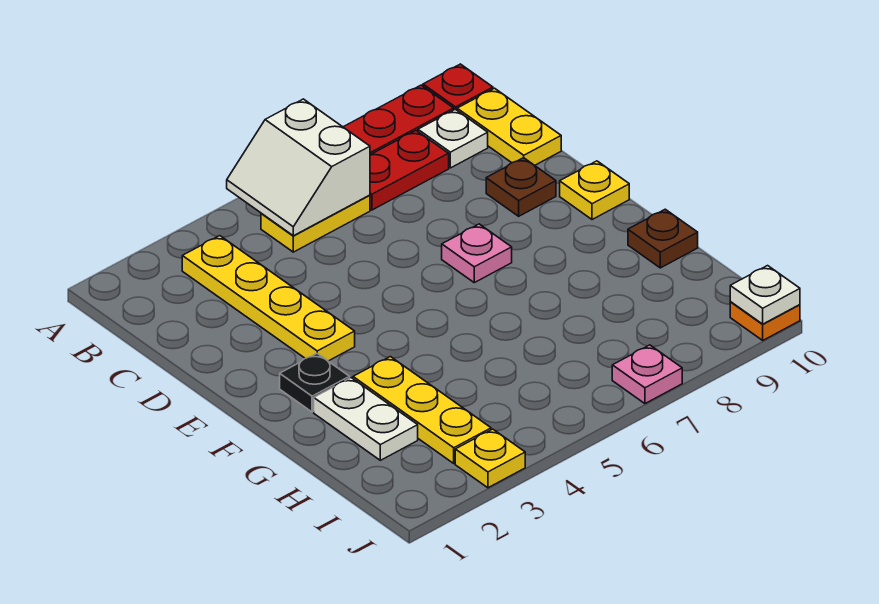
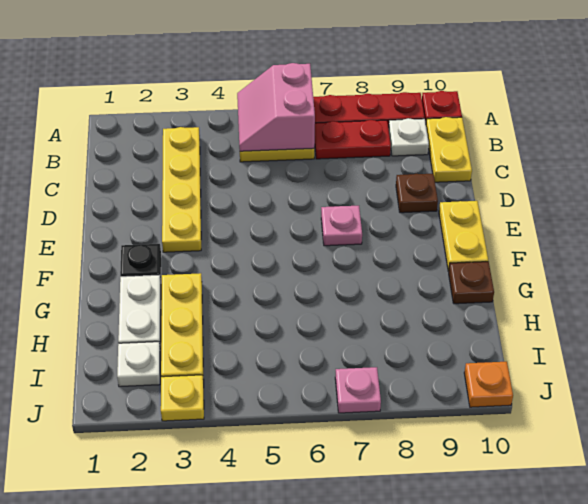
white 2x2 slope [227,99,370,236] -> pink 2x2 slope [237,63,315,151]
yellow 1x1 plate [560,161,629,220] -> yellow 1x2 plate [439,201,488,271]
white 1x1 plate [730,266,800,324] -> white 1x1 plate moved to [117,342,160,387]

